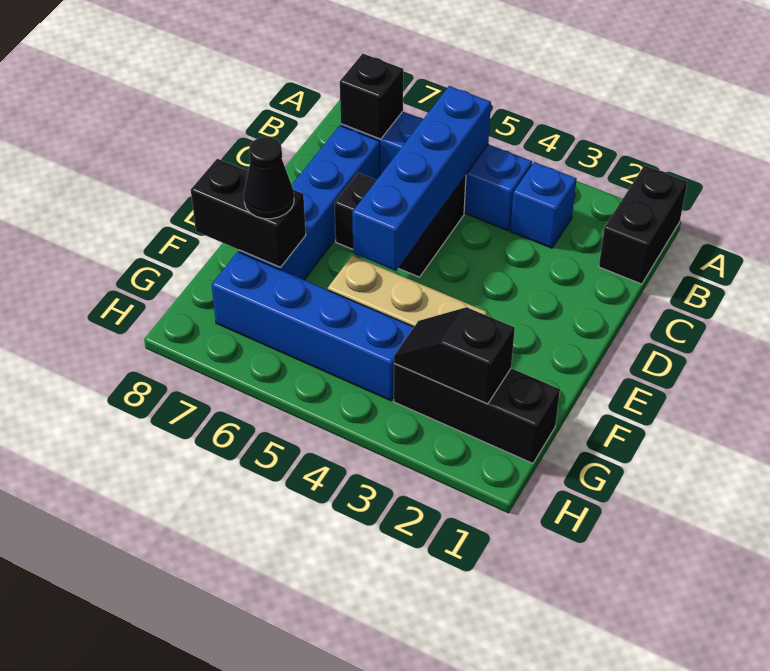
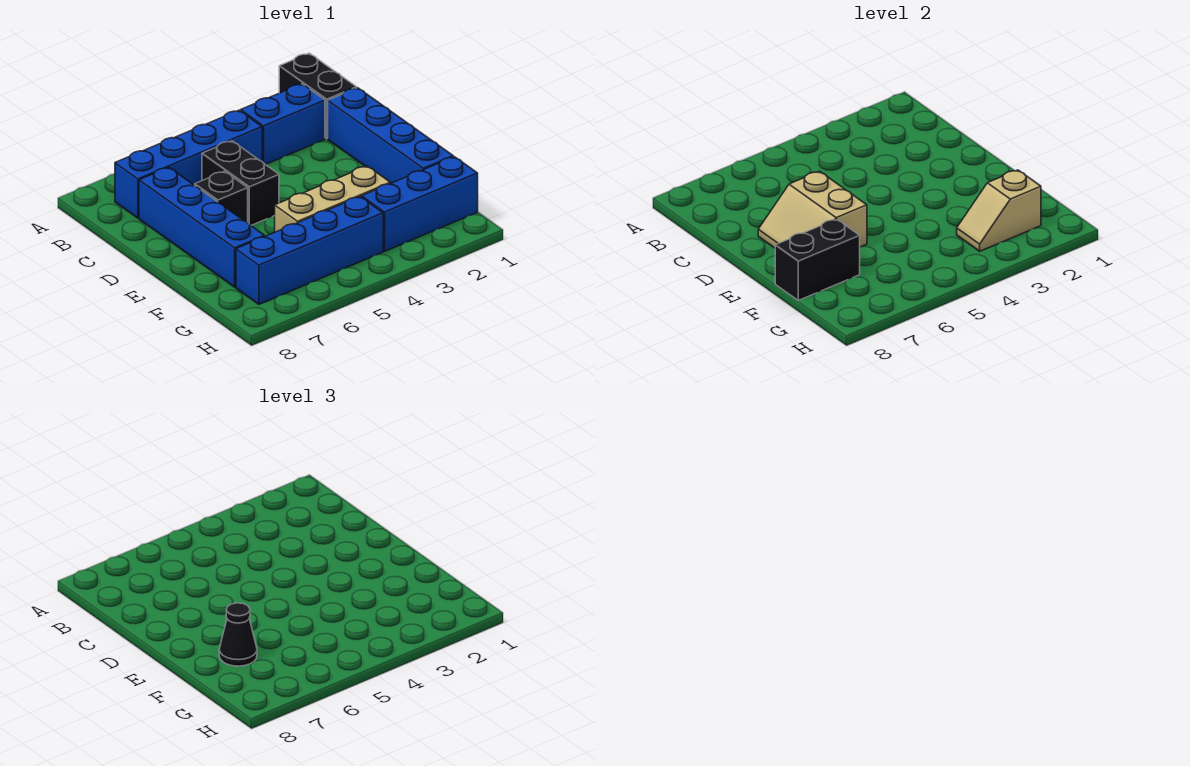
blue 1x1 brick [510,162,577,248] -> blue 1x2 brick [241,84,325,165]
blue 1x4 brick [352,86,491,271] -> blue 1x4 brick moved to [328,88,453,183]
black 1x1 brick [340,54,403,139] -> none
none -> tan 2x2 slope [758,171,867,248]
black 1x3 brick [394,363,560,463] -> blue 1x3 brick [362,157,478,251]
black 1x2 slope [394,307,515,404] -> tan 1x2 slope [957,170,1041,251]

